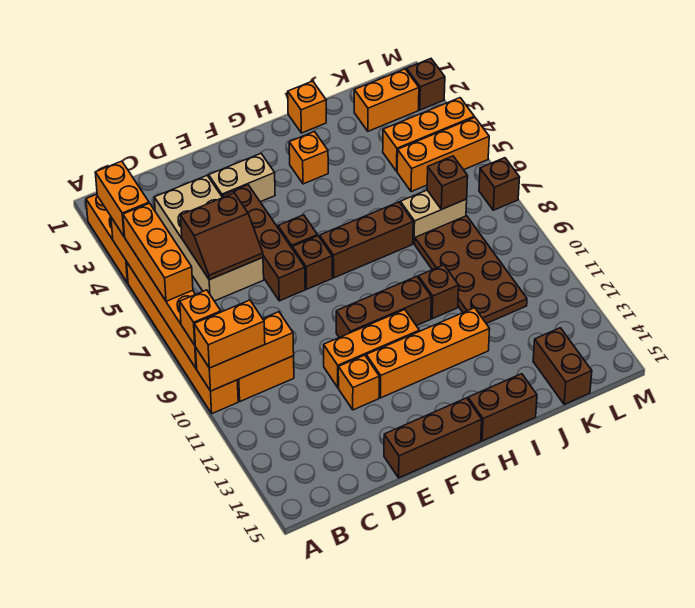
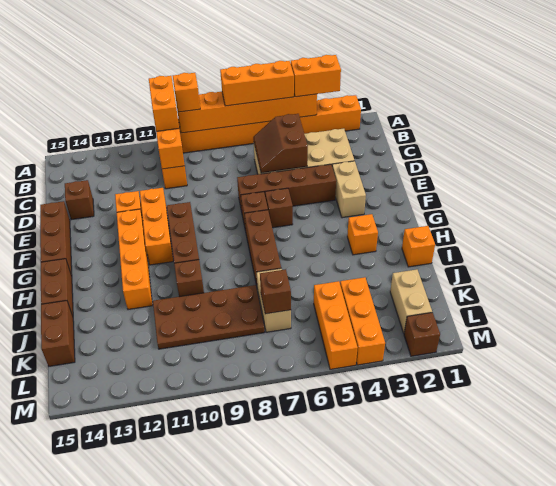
orange 1x2 brick [354,69,419,131] -> tan 1x2 brick [390,269,432,333]
brown 1x2 brick [533,328,592,404] -> brown 1x2 brick turned to [41,301,75,366]
brown 1x1 brick [479,158,520,210] -> brown 1x1 brick moved to [65,180,94,220]

